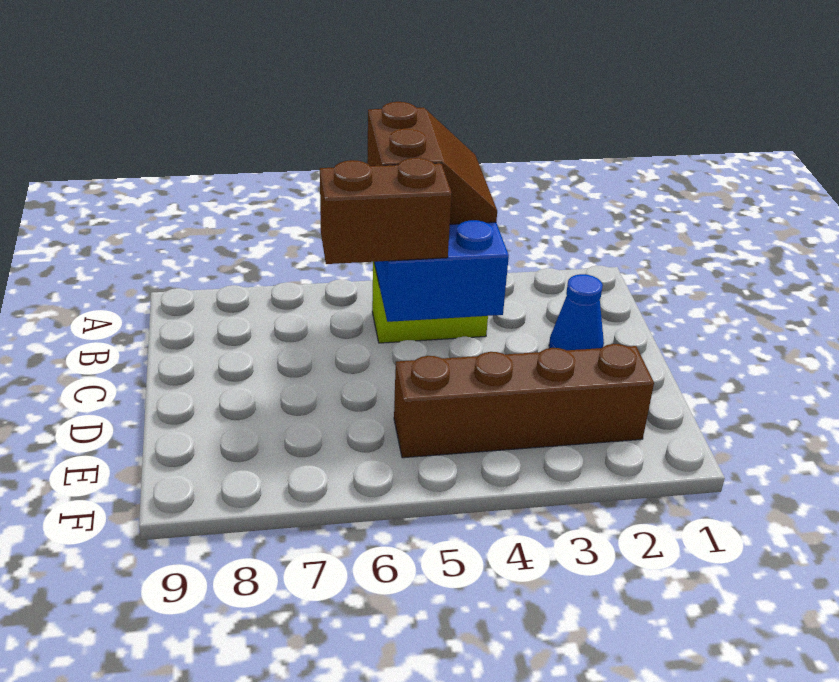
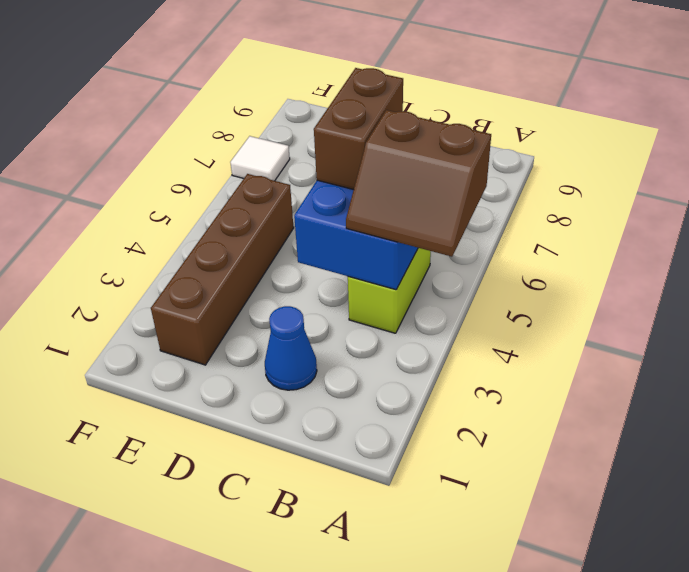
none -> white 1x1 tile [230,136,290,181]

